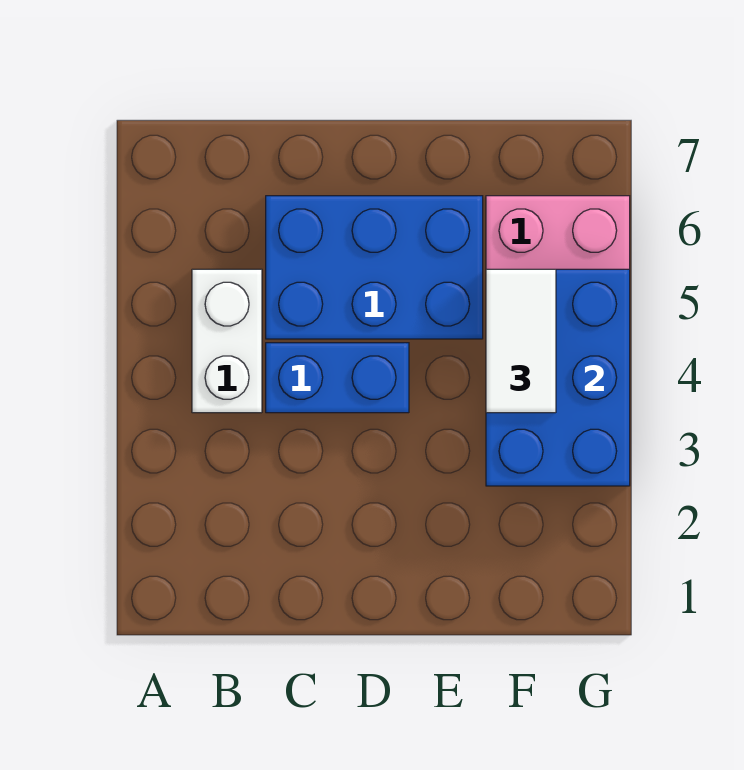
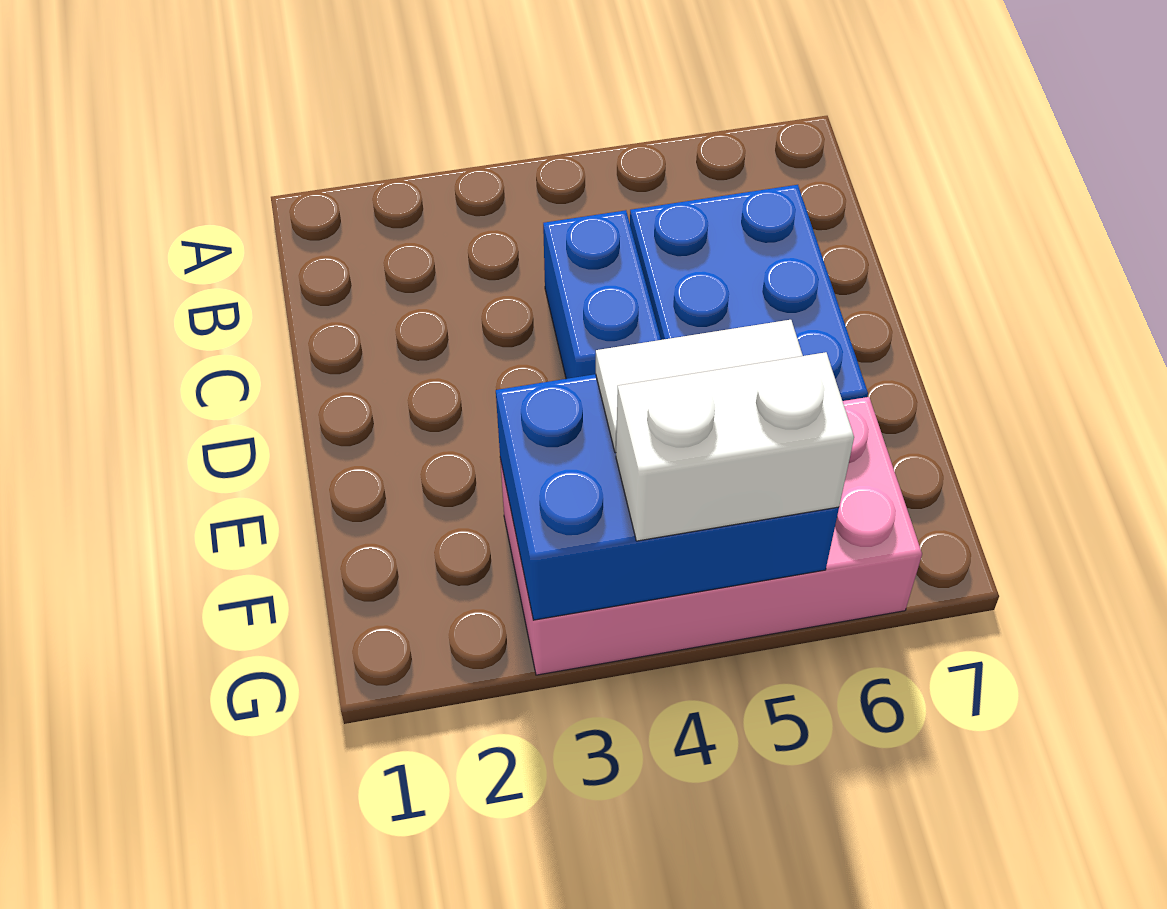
white 1x2 brick [192,269,262,413] -> white 1x2 brick moved to [616,352,854,541]

